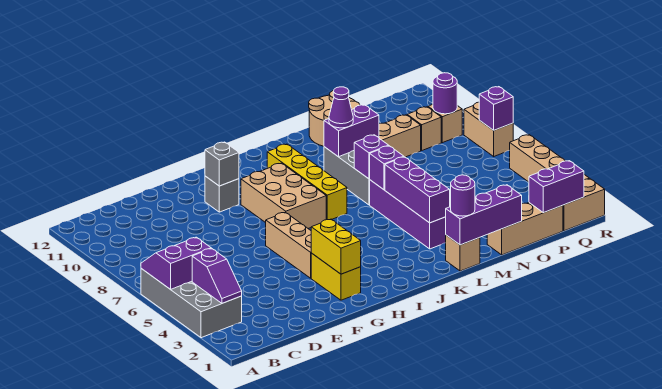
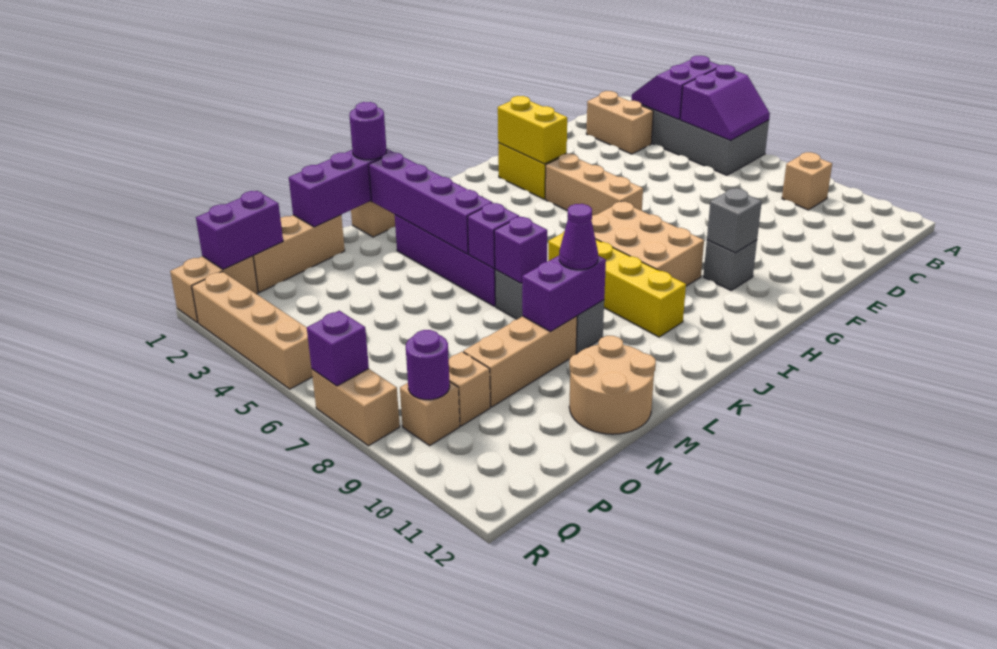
purple 1x2 slope [192,248,242,303] -> purple 2x2 slope [632,56,720,120]
none -> tan 1x1 brick [782,152,832,210]
none -> tan 1x2 brick [586,91,653,154]
purple 1x3 brick [385,157,450,223] -> purple 1x4 brick [369,152,493,254]

